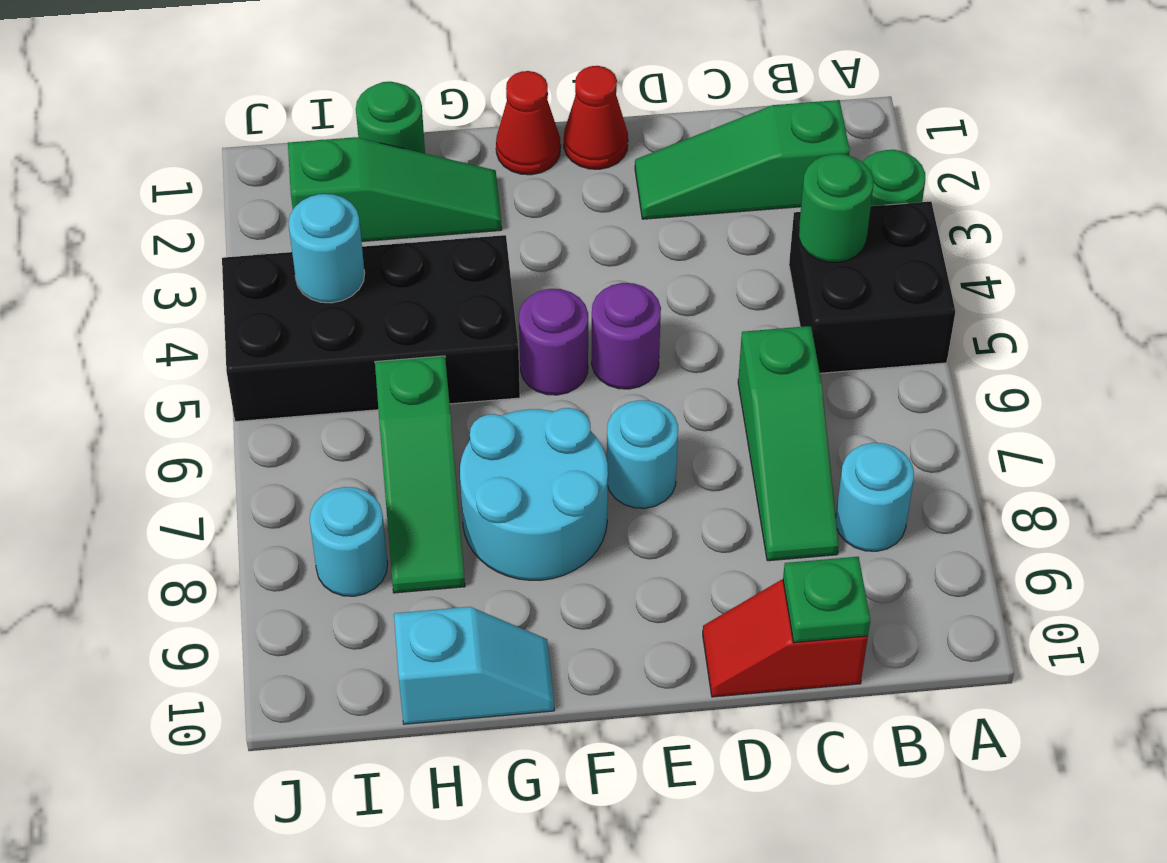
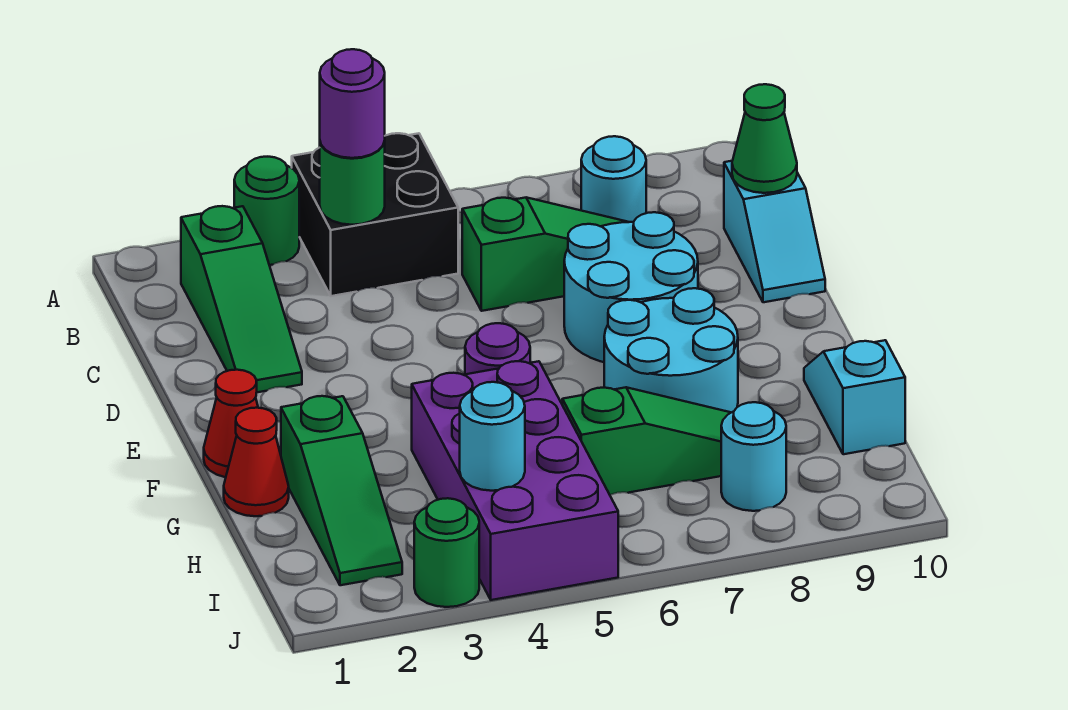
red 1x2 slope [703,580,868,697] -> cyan 1x2 slope [724,161,825,302]
green 1x1 plate [783,557,870,643] -> green 1x1 cone [732,84,797,193]
red 1x1 cone [564,66,628,169] -> red 1x1 cone moved to [224,408,289,516]
purple 1x1 round brick [592,283,661,389] -> purple 1x1 round brick moved to [320,49,385,158]
cyan 1x1 round brick [607,400,678,508] -> cyan 2x2 round brick [564,212,698,362]
green 1x3 slope [288,137,502,241] -> green 1x3 slope turned to [281,396,402,585]
black 2x4 brick [222,235,520,422] -> purple 2x4 brick [412,361,618,600]
green 1x1 round brick [356,82,425,153] -> green 1x1 round brick moved to [414,498,479,607]

